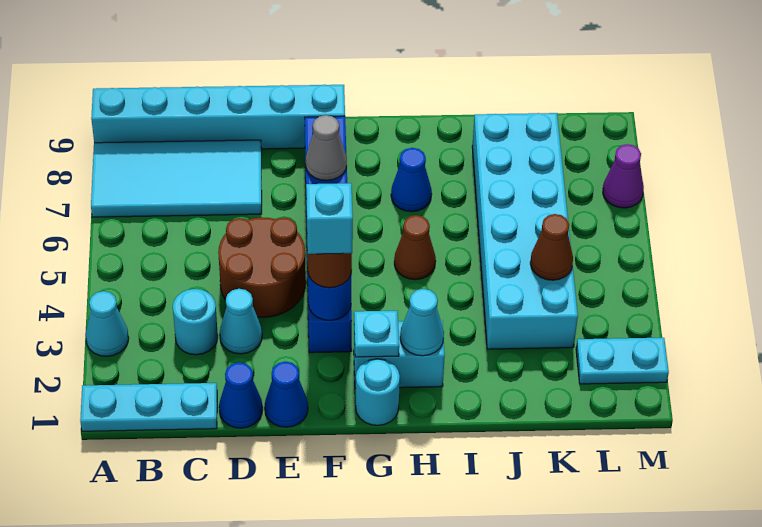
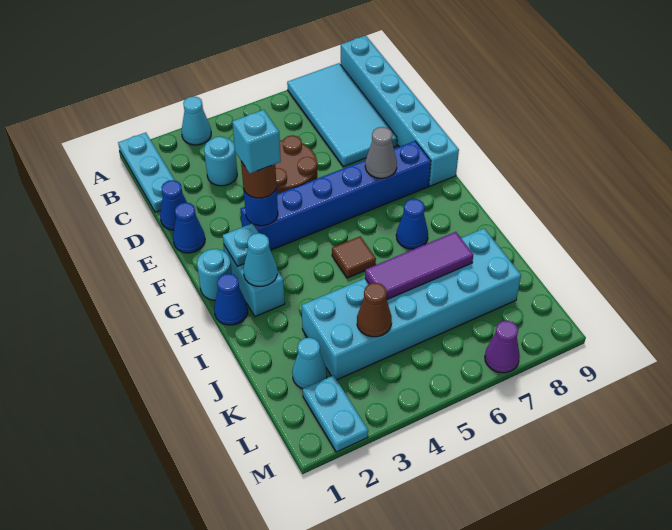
cyan 1x1 cone [220,289,262,354] -> cyan 1x1 cone moved to [292,338,327,389]
none -> blue 1x1 cone [214,274,248,325]
brown 1x1 cone [394,215,436,280] -> brown 1x1 tile [332,236,376,278]
none -> purple 1x3 tile [365,232,473,299]

